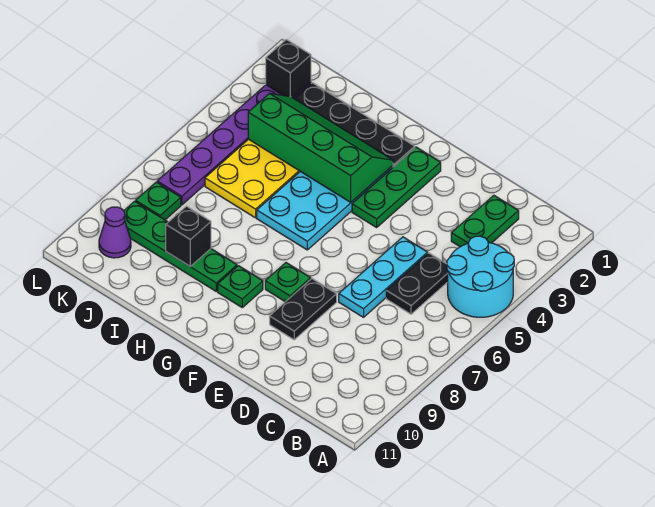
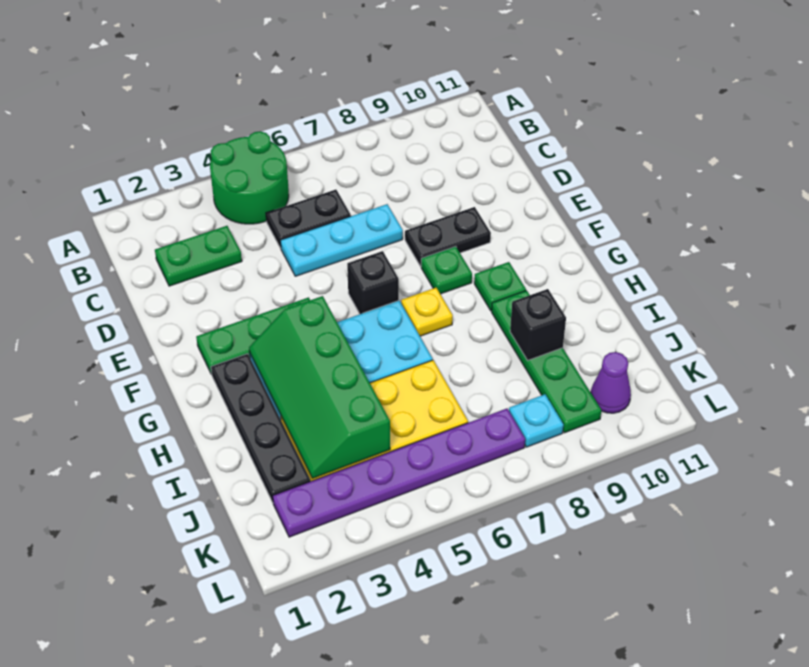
cyan 2x2 round brick [447,236,514,317] -> green 2x2 round brick [210,131,289,224]
none -> yellow 1x1 plate [401,288,453,336]
black 1x1 brick [266,39,311,98] -> black 1x1 brick moved to [347,251,399,314]
green 1x1 plate [136,182,181,220] -> cyan 1x1 plate [509,394,564,447]

